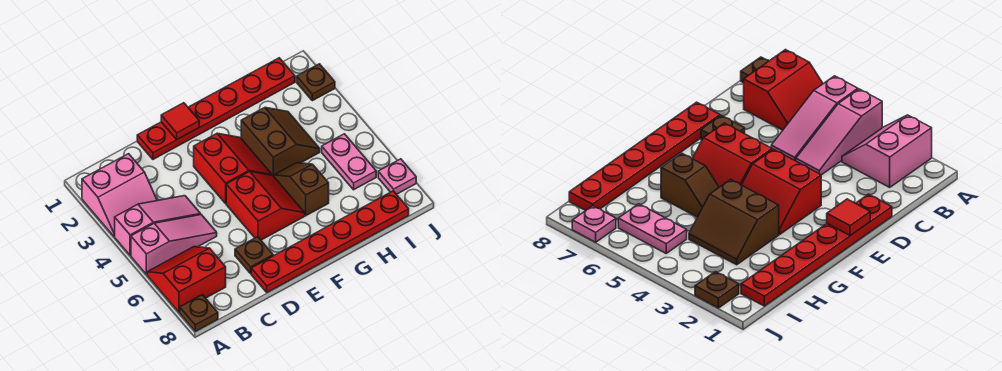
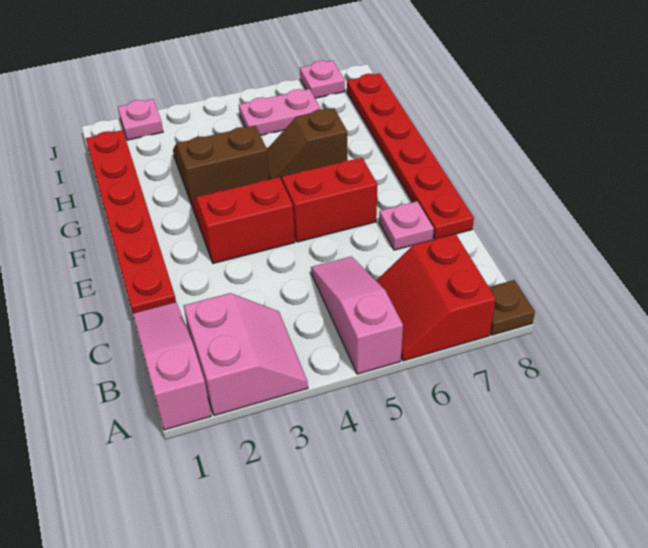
pink 1x3 slope [115,196,201,255] -> pink 1x3 slope moved to [133,302,211,430]
brown 1x1 plate [235,237,273,273] -> pink 1x1 plate [379,201,434,250]
red 1x1 tile [161,103,199,139] -> none
brown 1x1 plate [297,64,335,101] -> pink 1x1 plate [118,99,163,140]

